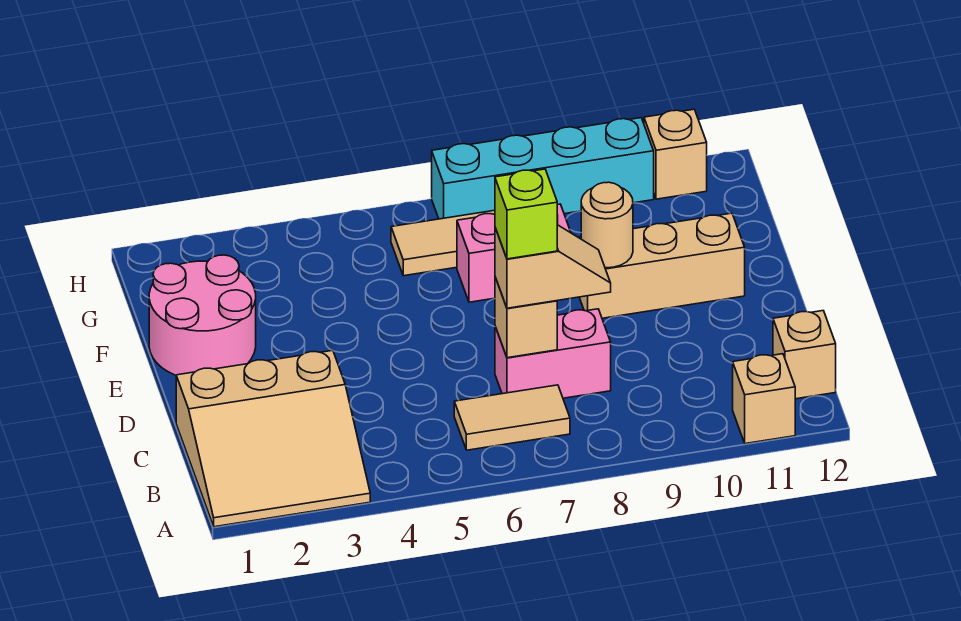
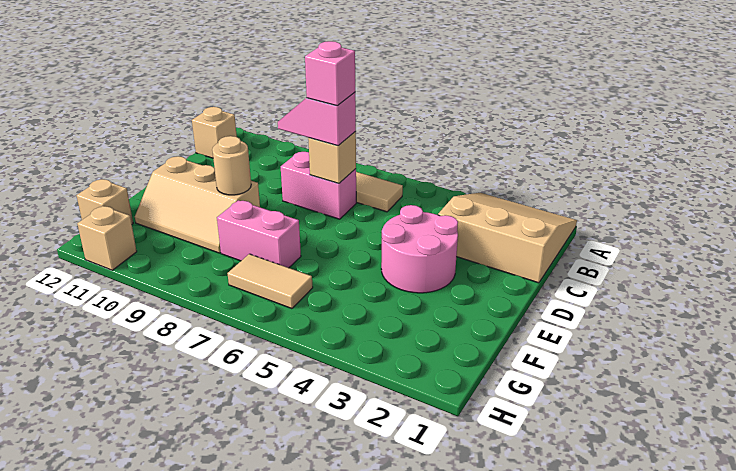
tan 1x1 brick [733,354,795,444] -> tan 1x1 brick moved to [77,179,133,224]
tan 1x2 slope [495,225,611,308] -> pink 1x2 slope [278,92,356,146]
lime 1x1 brick [495,169,557,259] -> pink 1x1 brick [305,41,355,106]
pink 2x2 round brick [149,255,256,375] -> pink 2x2 round brick moved to [381,205,458,293]
cyan 1x4 brick [432,118,654,219] -> none

